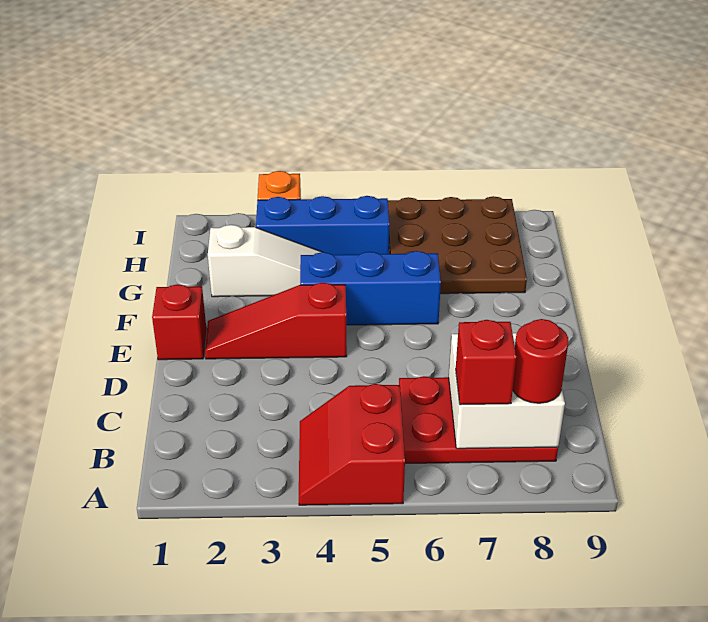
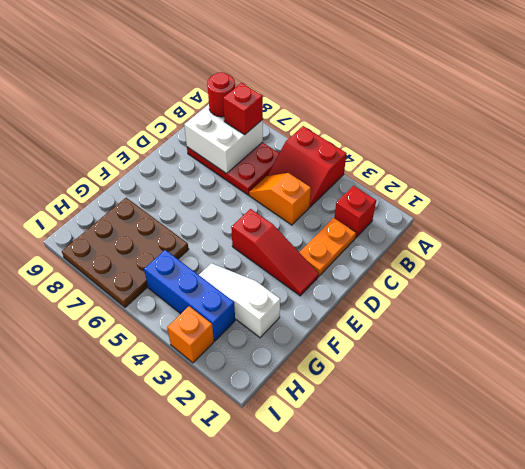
red 2x2 slope [299,384,405,505] -> red 2x2 slope turned to [268,126,347,207]
none -> orange 1x2 plate [299,218,356,276]
none -> orange 1x2 slope [249,173,311,225]
red 1x1 brick [152,284,206,360] -> red 1x1 brick moved to [334,186,376,238]
blue 1x3 brick [300,251,441,325] -> none

